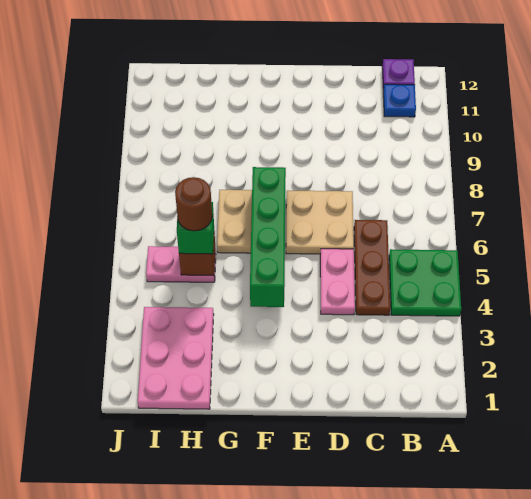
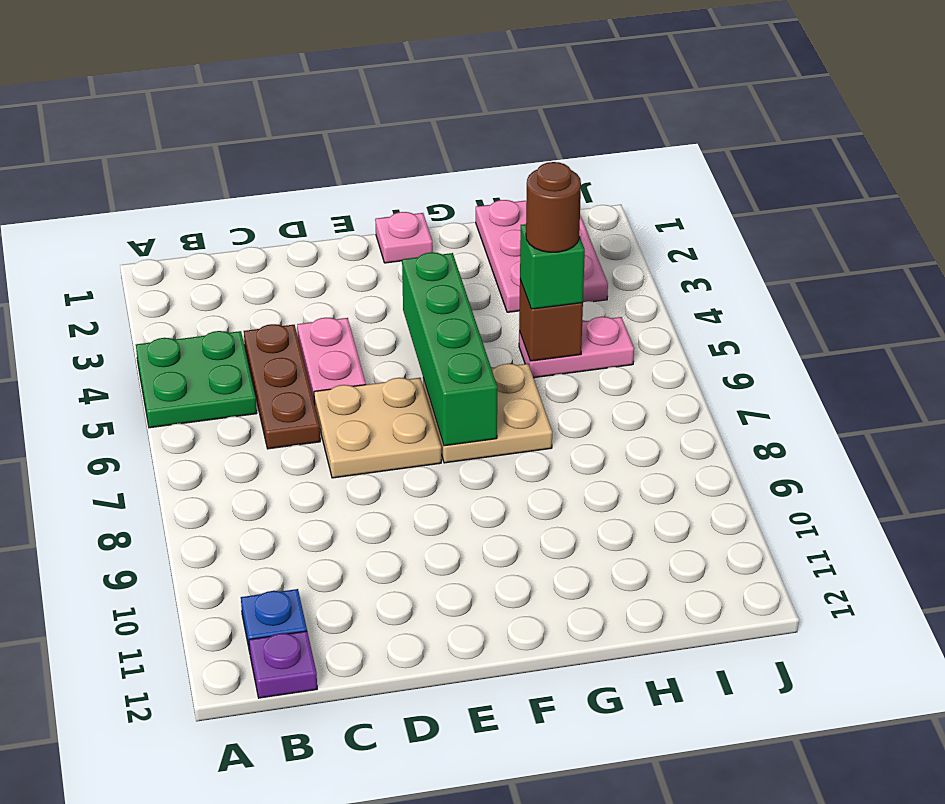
none -> pink 1x1 plate [375,212,433,263]

